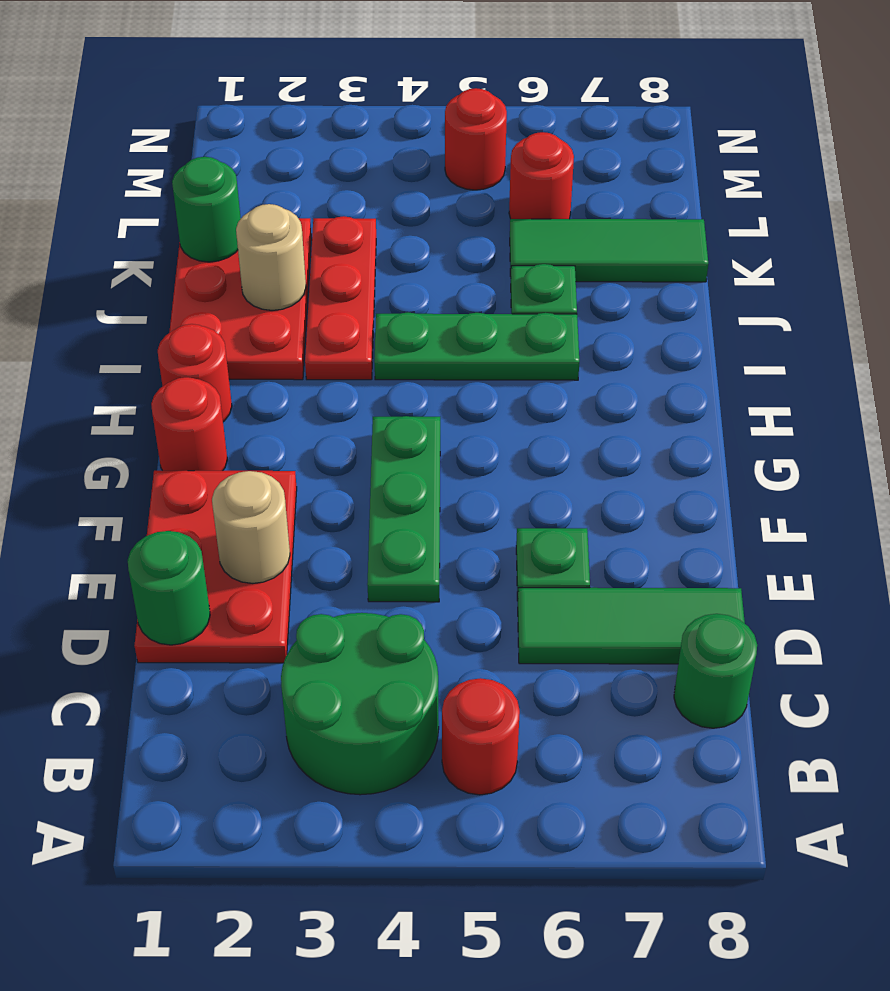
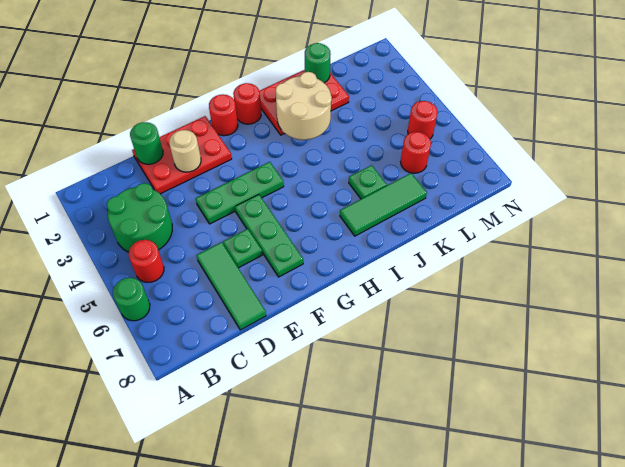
green 1x1 round brick [674,614,757,728] -> green 1x1 round brick moved to [113,278,150,321]
red 1x3 plate [305,216,376,380] -> none
green 1x3 plate [374,312,579,380] -> green 1x3 plate moved to [235,195,303,277]
tan 1x1 round brick [236,204,306,310] -> tan 2x2 round brick [276,72,332,140]
green 1x3 tile [510,219,708,282] -> green 1x3 tile turned to [340,173,427,236]

